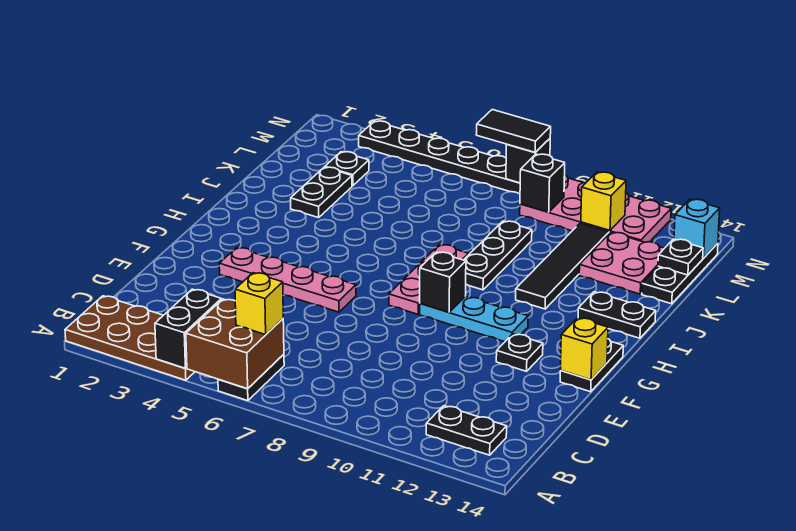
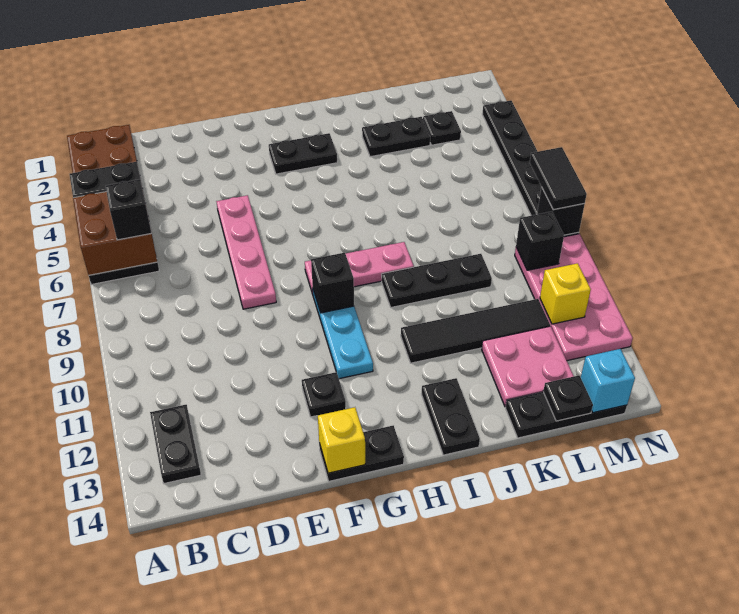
yellow 1x1 brick [235,273,283,335] -> black 1x1 brick [106,179,151,240]
pink 1x4 plate [219,248,356,312] -> pink 1x4 plate moved to [216,195,276,309]
none -> black 1x2 plate [269,133,337,174]

